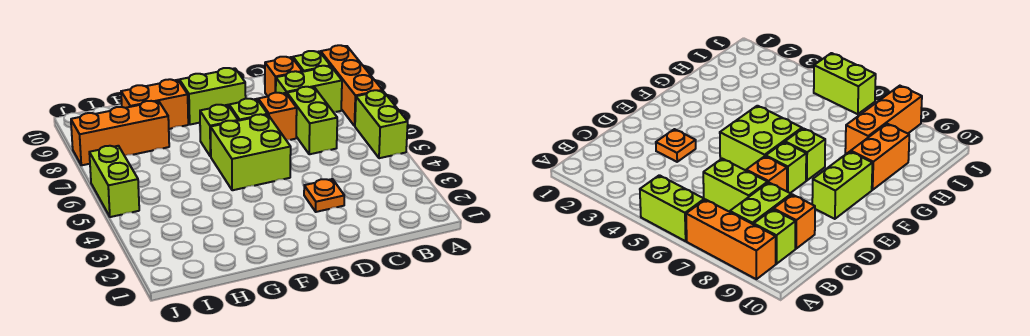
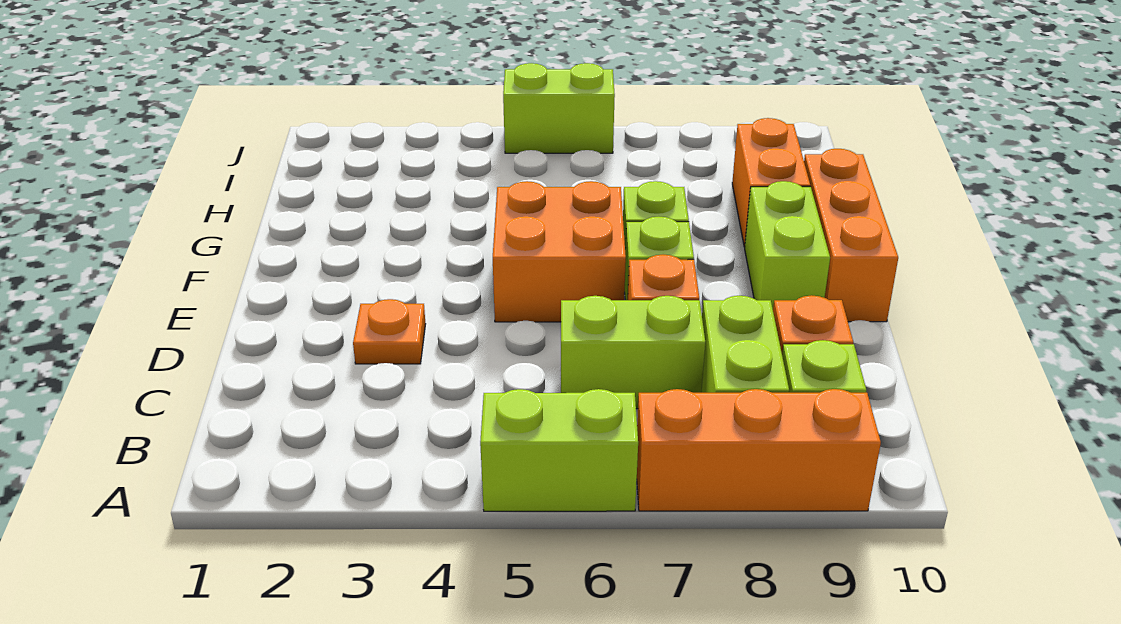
lime 2x2 brick [210,114,291,190] -> orange 2x2 brick [493,181,626,322]
orange 1x3 brick [71,101,169,165] -> orange 1x3 brick moved to [804,149,898,322]

